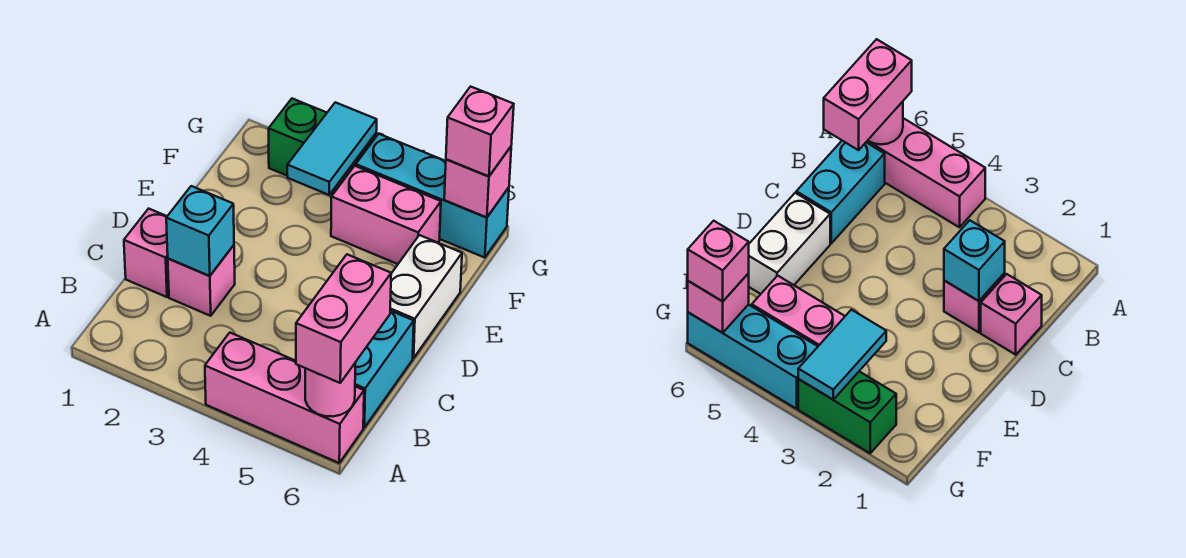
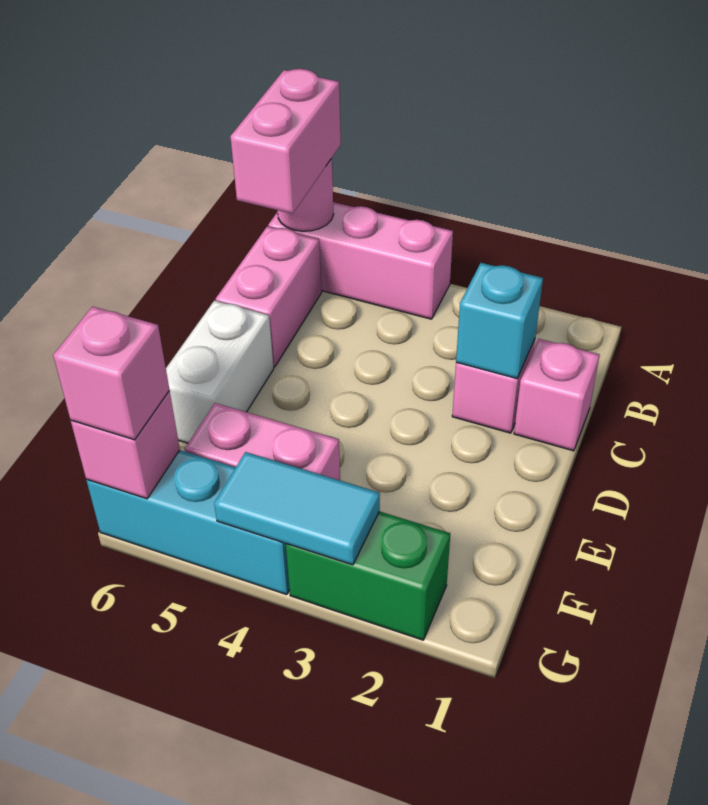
cyan 1x2 brick [355,311,414,428] -> pink 1x2 brick [216,226,322,367]
cyan 1x2 tile [287,102,377,195] -> cyan 1x2 tile turned to [214,452,380,565]

